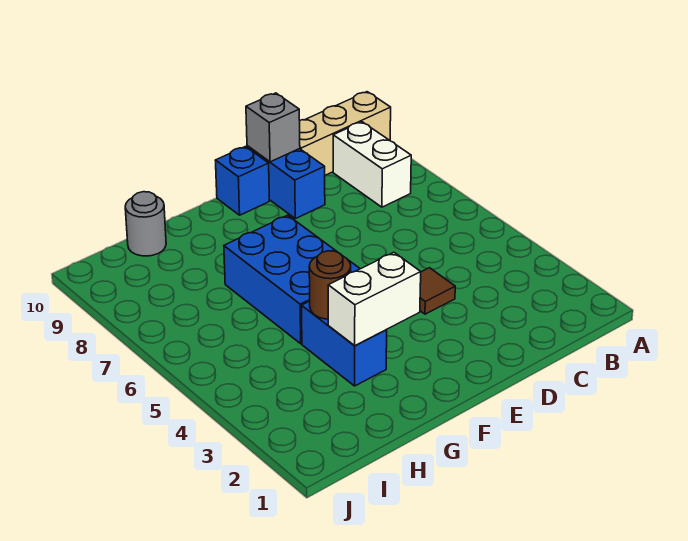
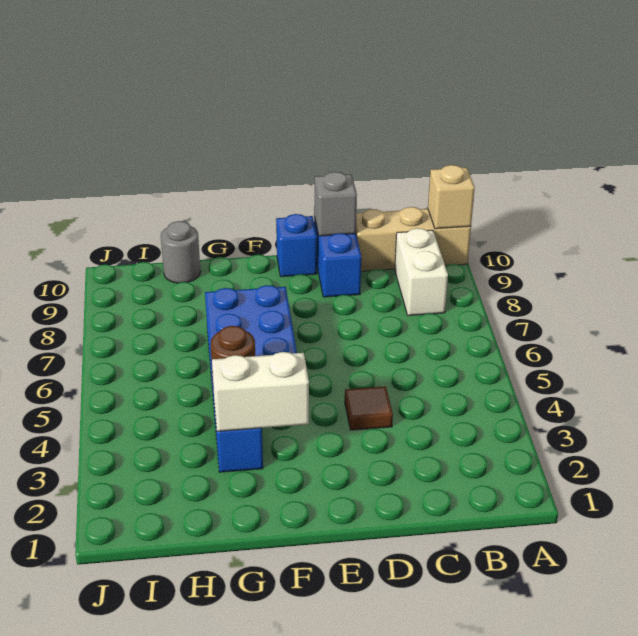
none -> tan 1x1 brick [428,165,475,229]

